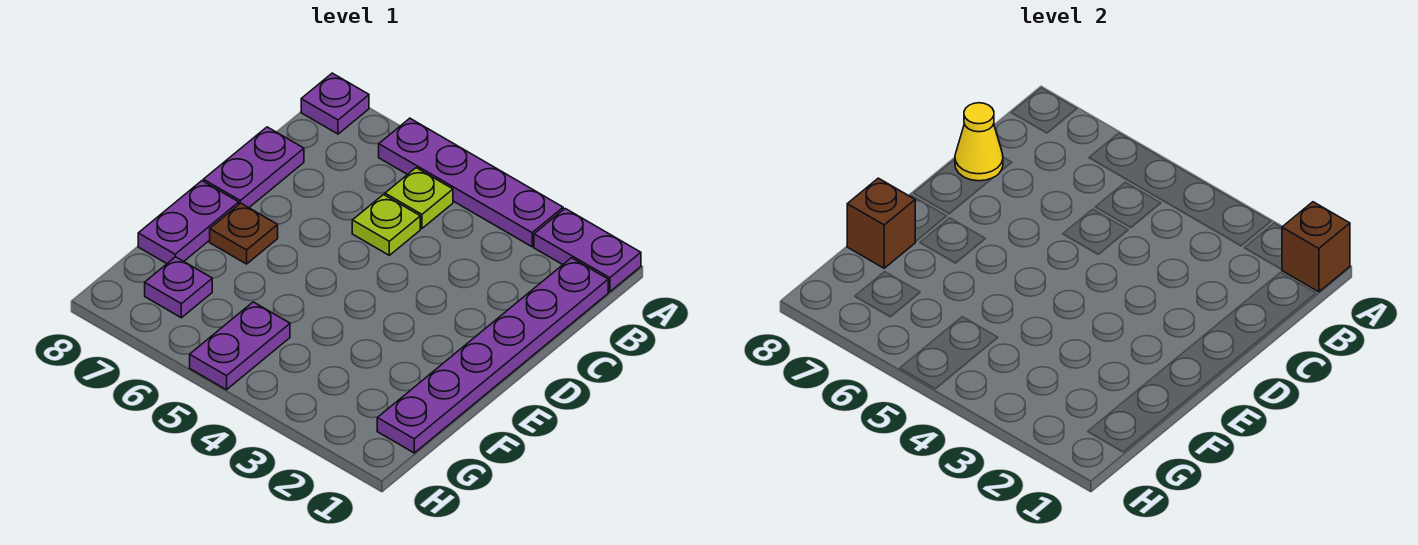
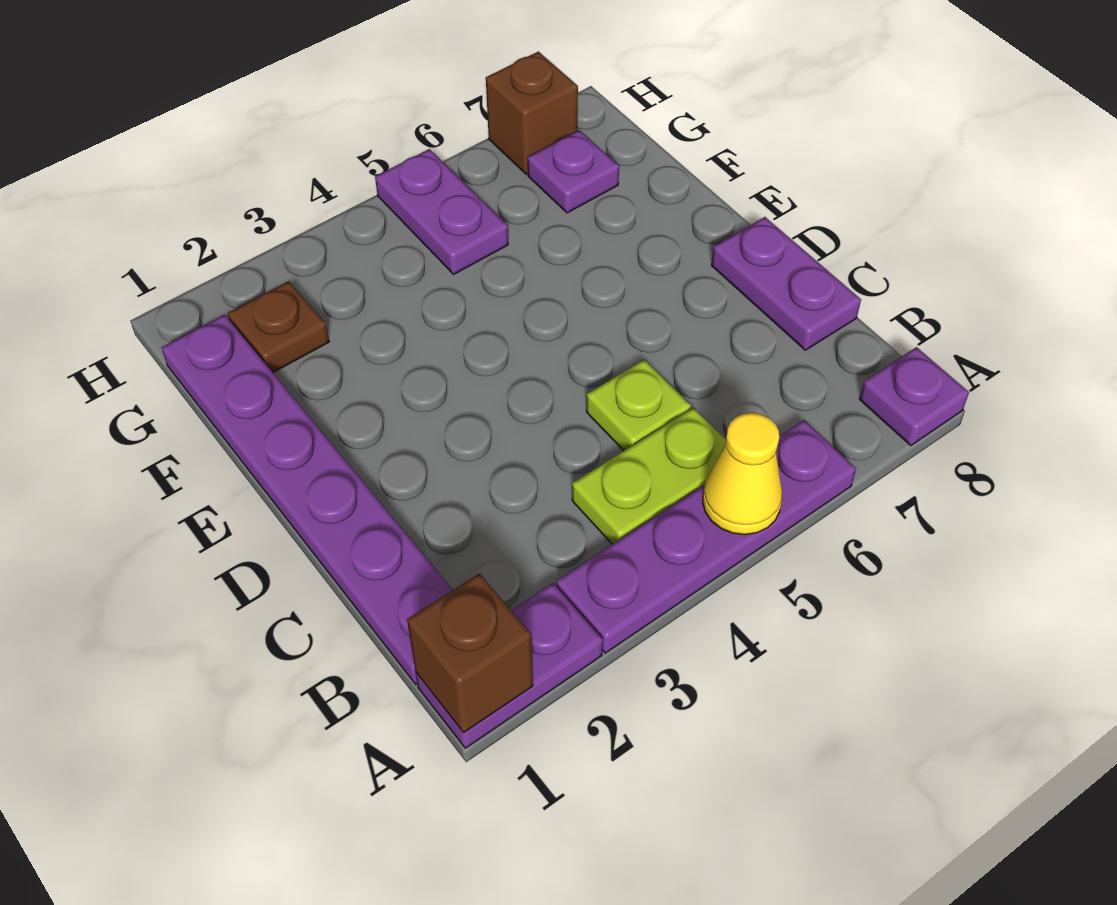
lime 1x1 plate [385,168,453,228] -> lime 1x2 plate [572,408,726,544]
yellow 1x1 cone [955,103,1003,181] -> yellow 1x1 cone moved to [703,413,782,535]
brown 1x1 plate [210,203,278,264] -> brown 1x1 plate moved to [228,281,329,372]
purple 1x2 plate [138,181,239,264] -> none
brown 1x1 brick [847,178,915,268] -> brown 1x1 brick moved to [486,52,578,174]

